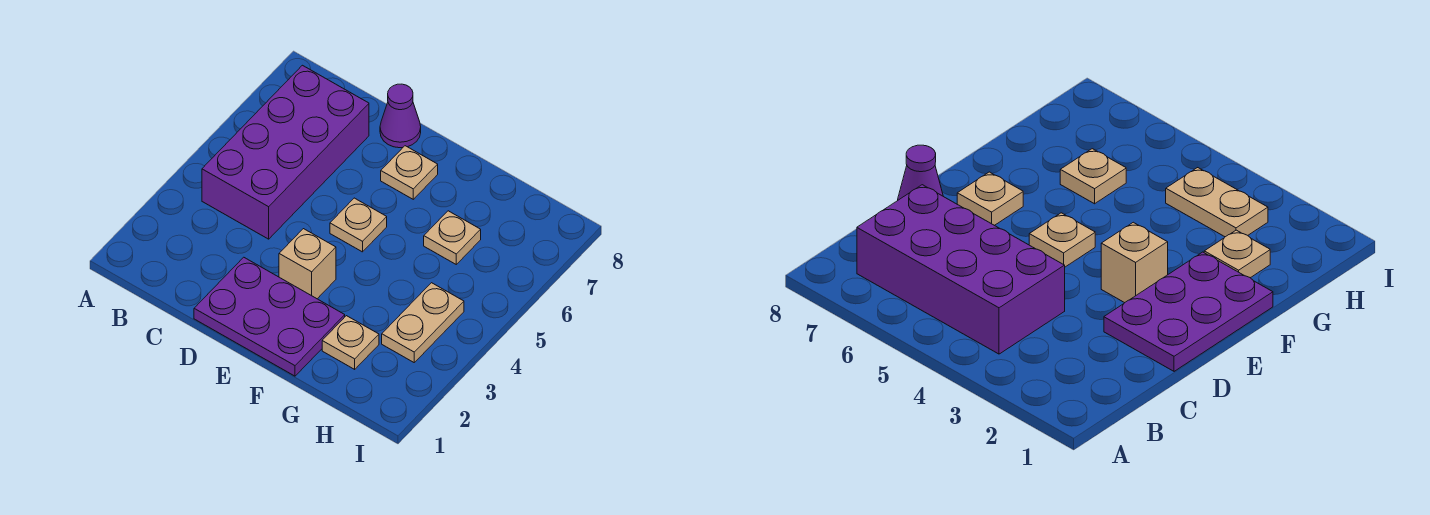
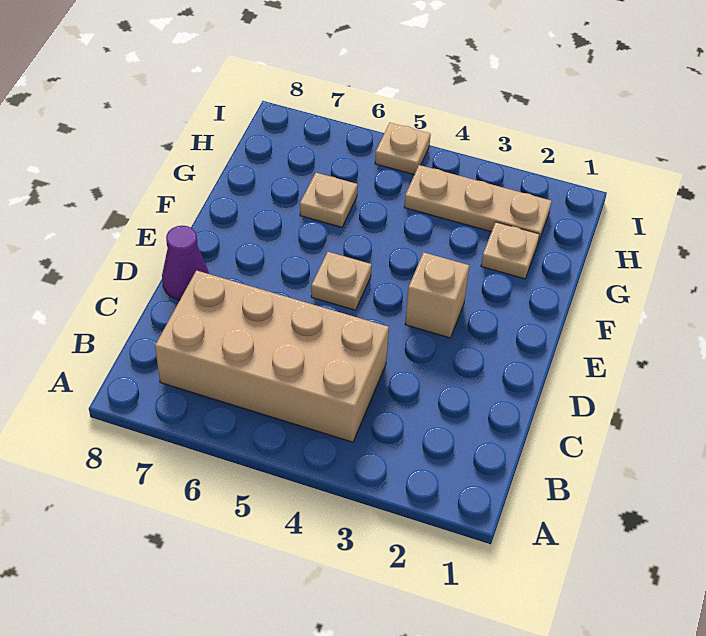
purple 2x4 brick [202,65,369,239] -> tan 2x4 brick [155,271,389,442]
purple 2x3 plate [194,257,345,376] -> none
tan 1x1 plate [381,146,438,199] -> tan 1x1 plate moved to [375,123,431,175]
tan 1x2 plate [382,283,464,362] -> tan 1x3 plate [404,165,552,243]

